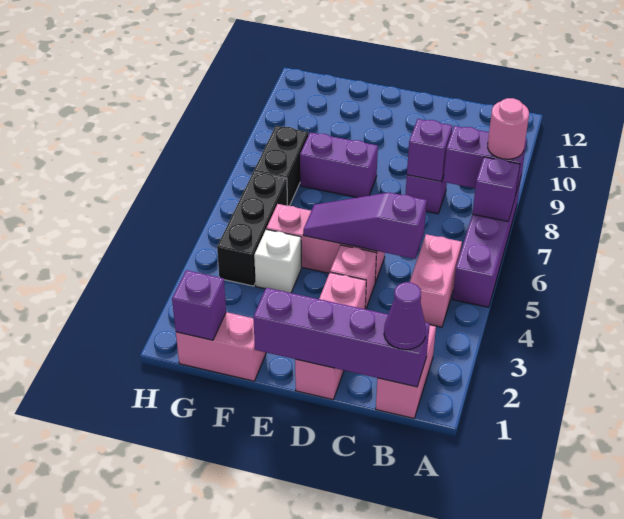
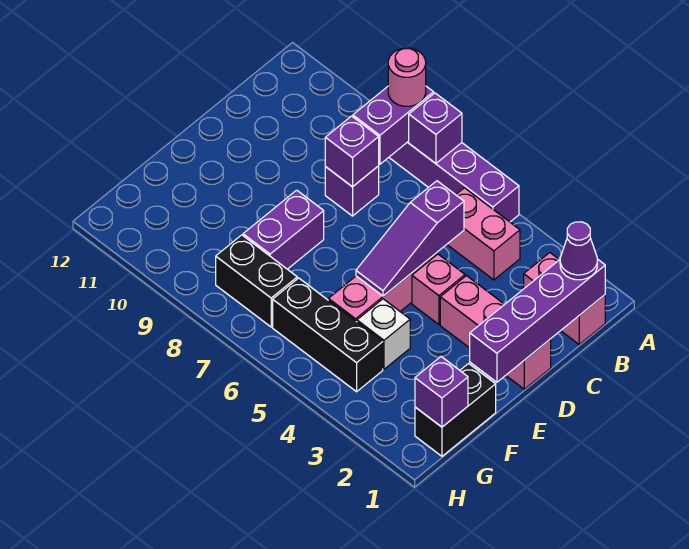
pink 1x2 brick [176,312,266,381] -> black 1x2 brick [415,364,496,456]

